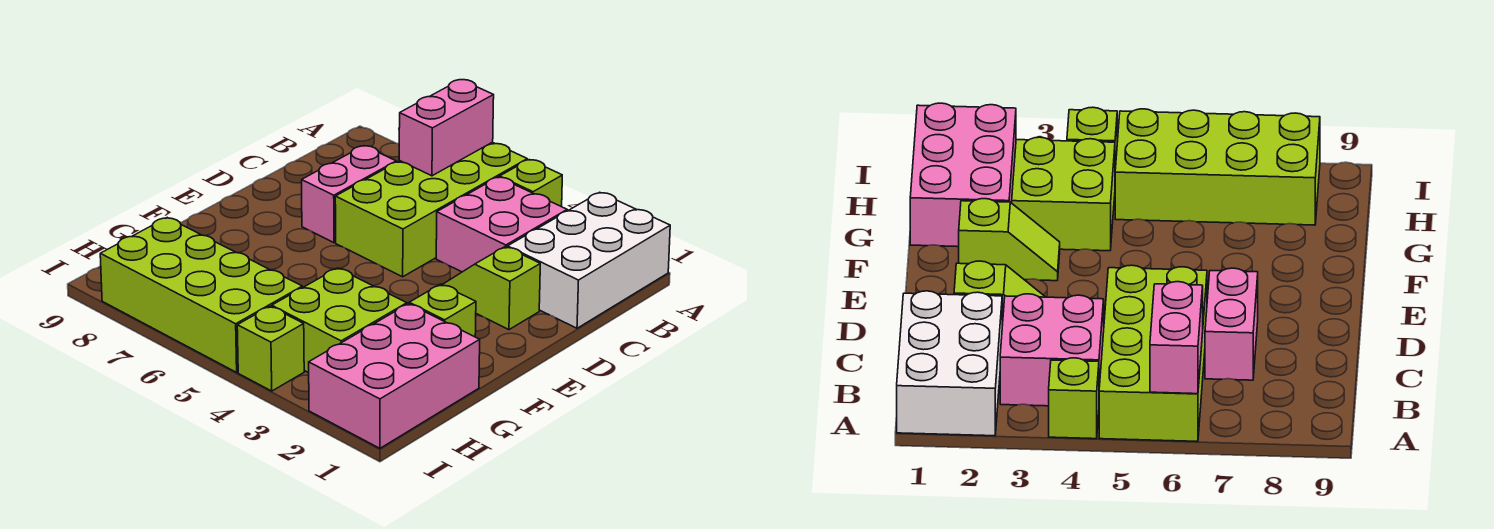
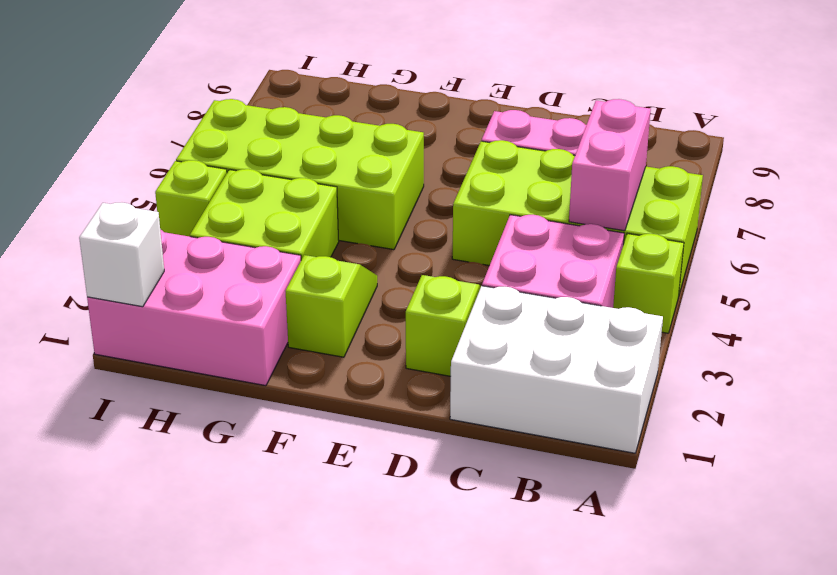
pink 1x2 brick [399,80,494,176] -> pink 1x2 brick turned to [569,99,651,231]
lime 2x4 brick [100,218,302,372] -> lime 2x4 brick turned to [176,99,424,250]
none -> white 1x1 brick [79,203,164,307]

